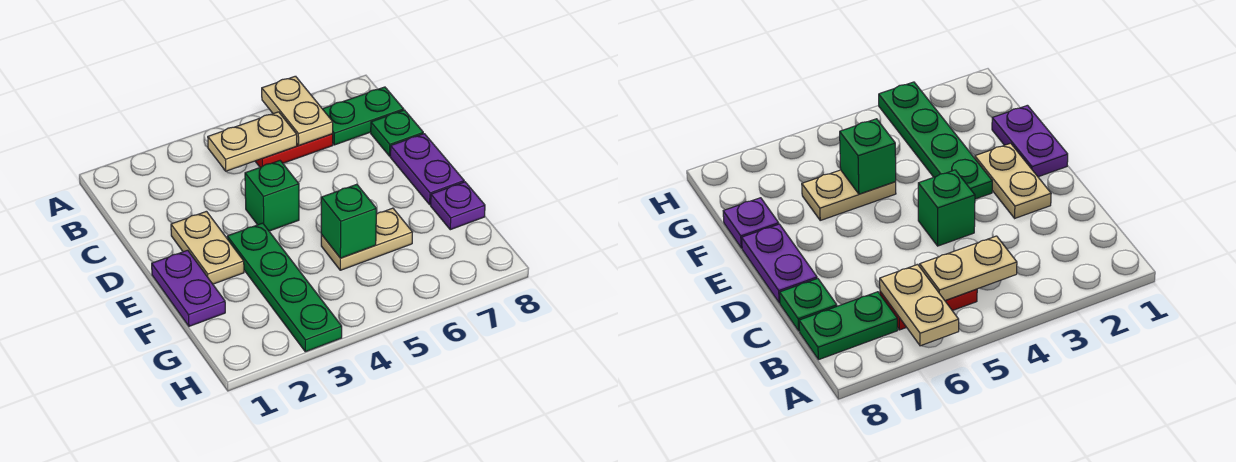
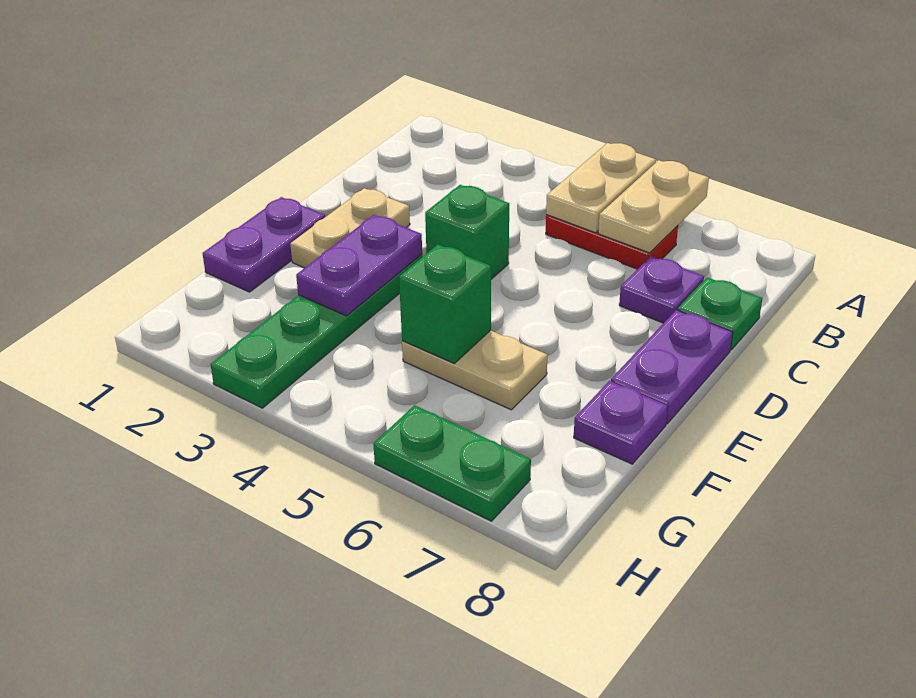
tan 1x2 plate [208,112,297,171] -> tan 1x2 plate turned to [546,143,656,233]
green 1x2 plate [323,87,404,145] -> green 1x2 plate moved to [373,405,531,521]
none -> purple 1x1 plate [619,256,704,323]
none -> purple 1x2 plate [296,215,422,316]

